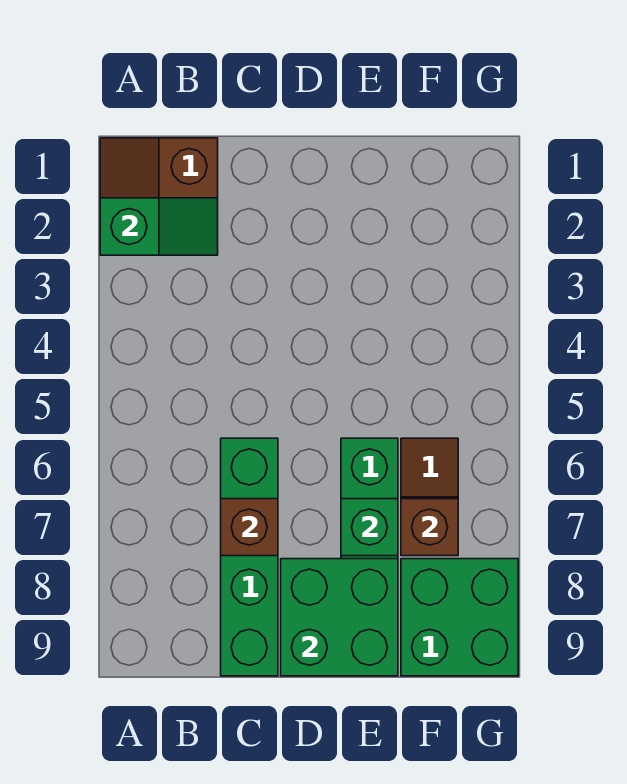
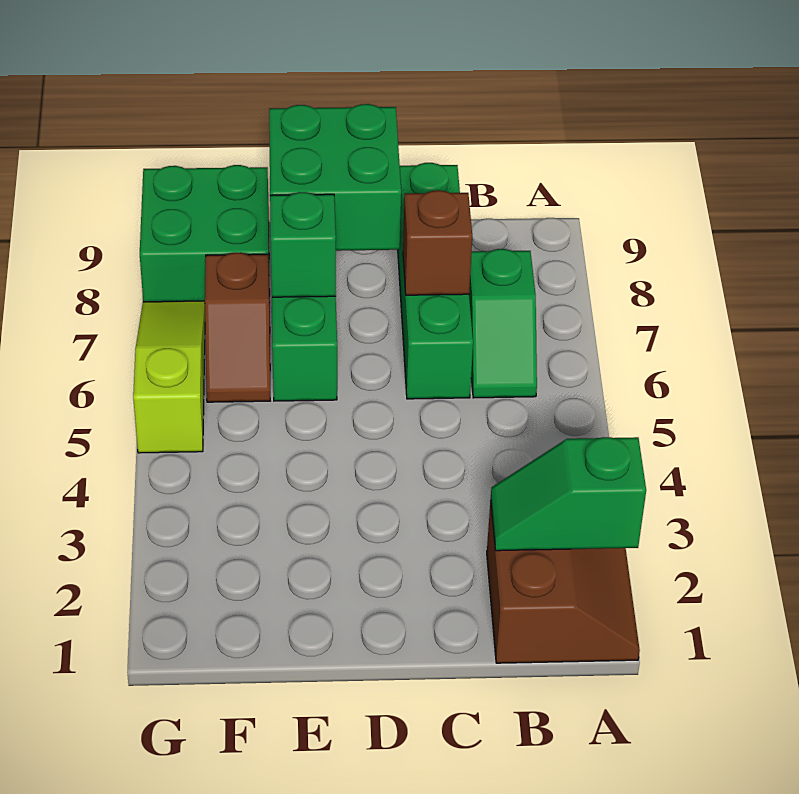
none -> green 1x2 slope [469,249,537,398]
brown 1x1 brick [401,499,458,556] -> none
none -> lime 1x3 slope [133,301,205,453]

